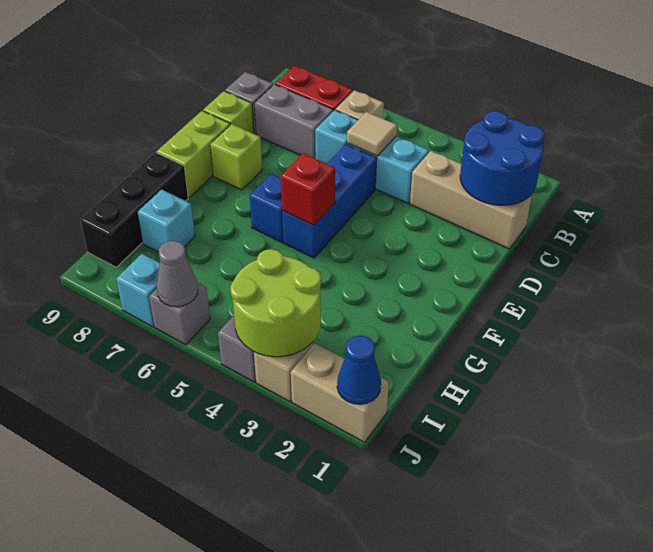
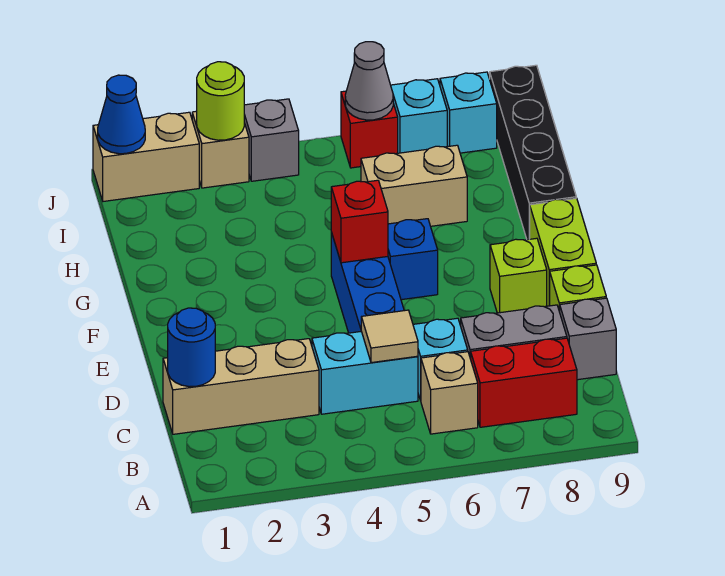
blue 2x2 round brick [460,111,544,205] -> blue 1x1 round brick [168,308,215,387]
black 1x3 brick [80,152,188,267] -> black 1x4 brick [490,65,576,240]
none -> tan 1x2 brick [361,145,467,226]
cyan 1x1 brick [138,189,195,252] -> cyan 1x1 brick moved to [440,72,497,153]
lime 2x2 round brick [230,249,321,357] -> lime 1x1 round brick [197,62,244,140]
grey 1x1 brick [149,282,210,345] -> red 1x1 brick [341,91,398,168]

